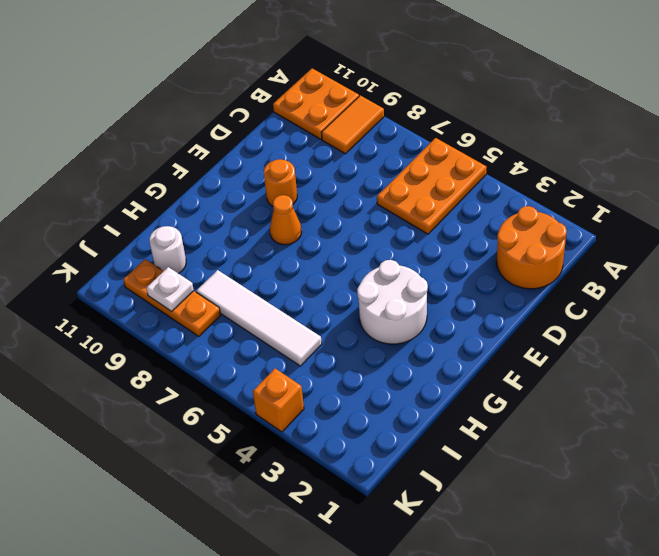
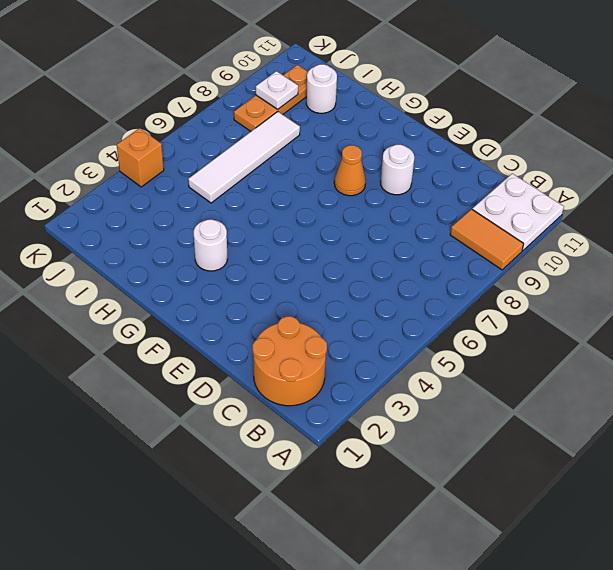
orange 2x3 plate [377,138,486,234] -> none
orange 2x2 plate [273,68,359,139] -> white 2x2 plate [472,174,564,251]
orange 1x1 round brick [264,159,297,206] -> white 1x1 round brick [380,145,414,195]
white 2x2 round brick [357,260,428,344] -> white 1x1 round brick [194,220,228,271]

